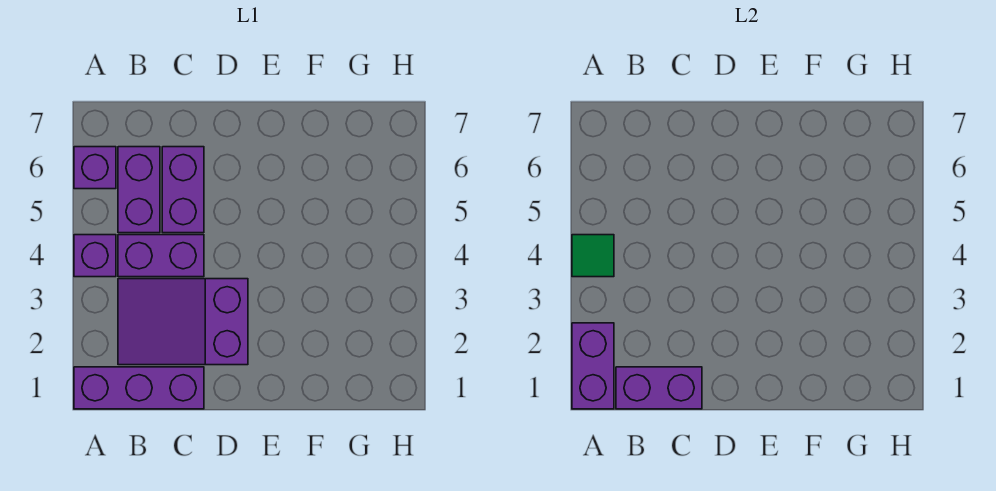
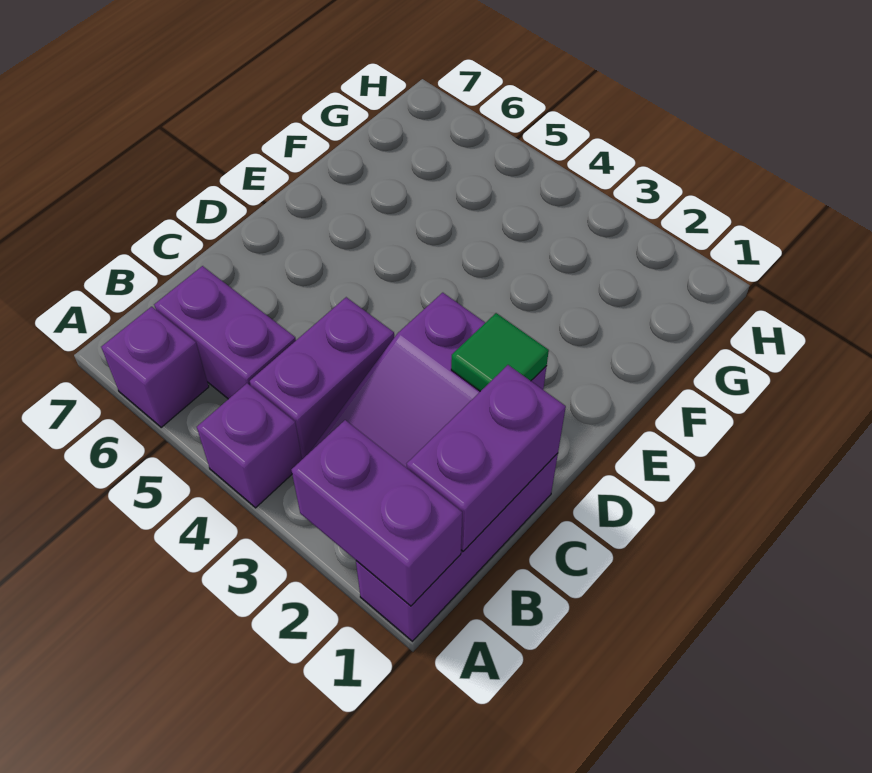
green 1x1 tile [572,235,614,277] -> green 1x1 tile moved to [451,313,549,391]
purple 1x2 brick [162,147,204,233] -> none

